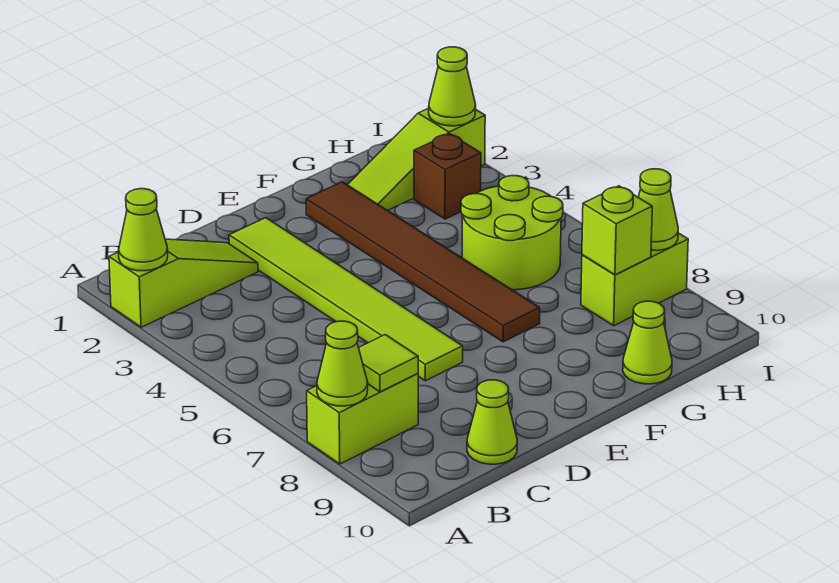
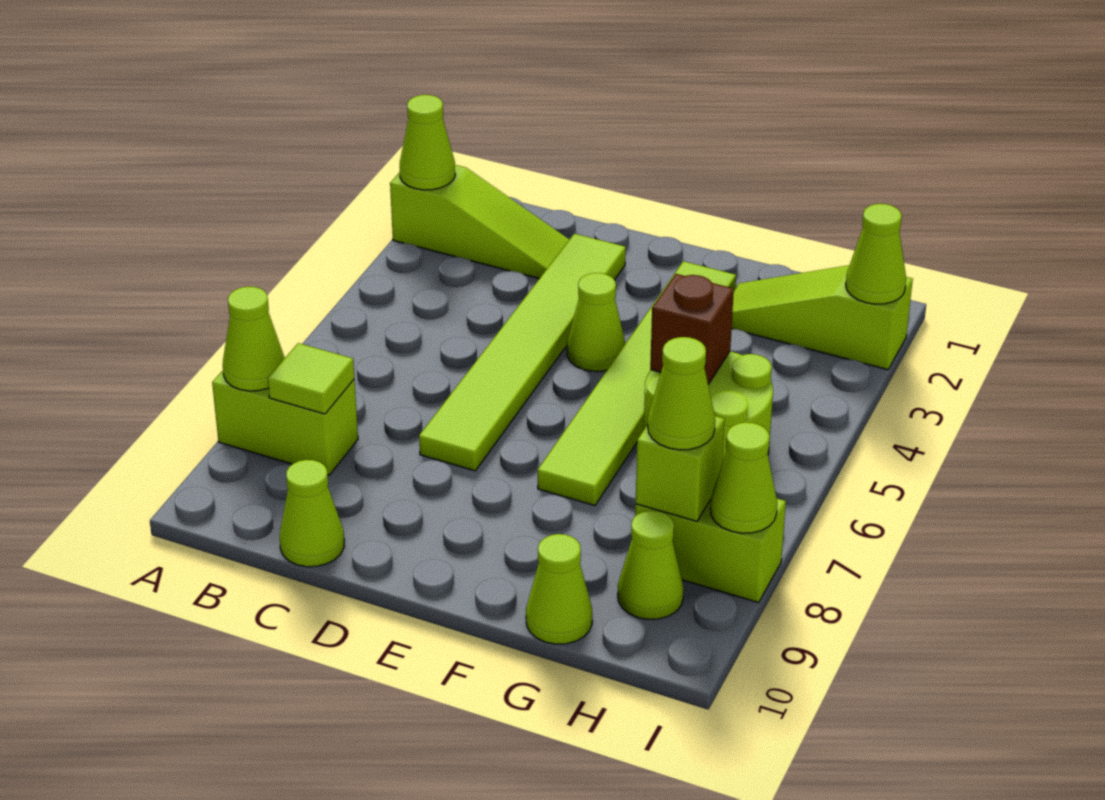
none -> lime 1x1 cone [567,273,625,371]
brown 1x6 tile [306,182,540,342] -> lime 1x6 tile [538,261,736,506]
brown 1x1 brick [414,134,481,219] -> brown 1x1 brick moved to [650,274,734,385]
none -> lime 1x1 cone [648,337,715,450]
none -> lime 1x1 cone [618,510,684,619]

